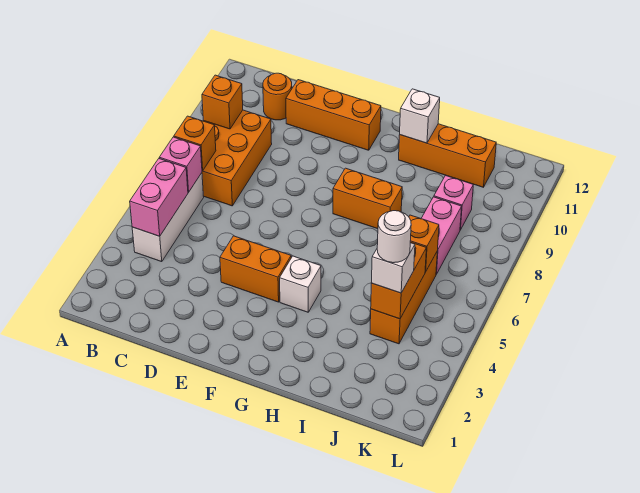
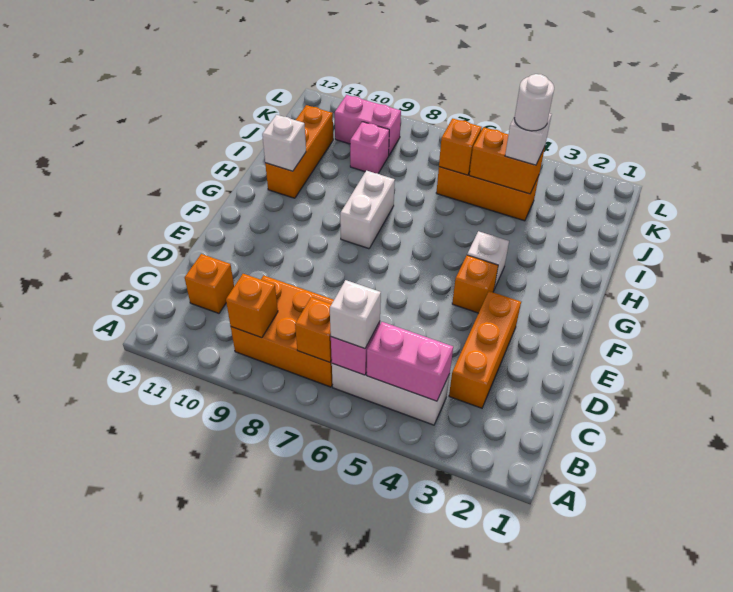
none -> white 1x1 brick [330,280,381,349]
orange 1x1 round brick [263,73,292,120] -> orange 1x1 brick [185,254,234,313]
orange 1x3 brick [286,80,381,150] -> orange 1x3 brick moved to [449,291,521,408]
orange 1x2 brick [220,236,291,302] -> orange 1x1 brick [452,255,498,313]
orange 1x2 brick [333,168,402,229] -> white 1x2 brick [340,171,395,249]
pink 1x2 brick [421,197,462,274] -> pink 1x2 brick moved to [335,95,401,155]

